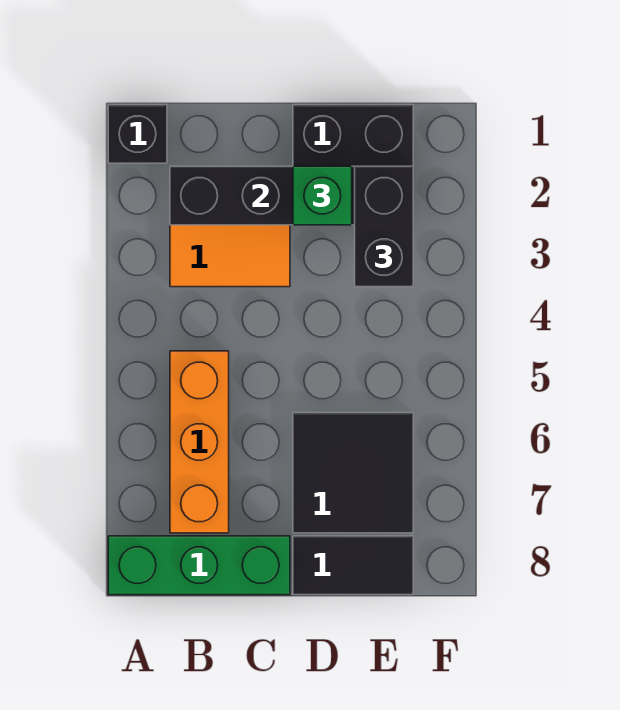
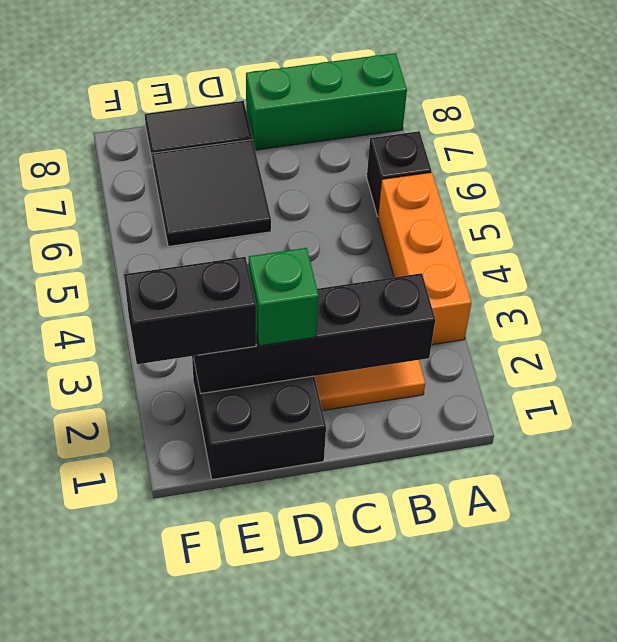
black 1x1 brick [108,105,167,163] -> black 1x1 brick moved to [367,131,431,216]
orange 1x3 brick [170,351,229,533] -> orange 1x3 brick moved to [378,172,471,345]
black 1x2 brick [355,166,413,287] -> black 1x2 brick turned to [124,257,256,364]

